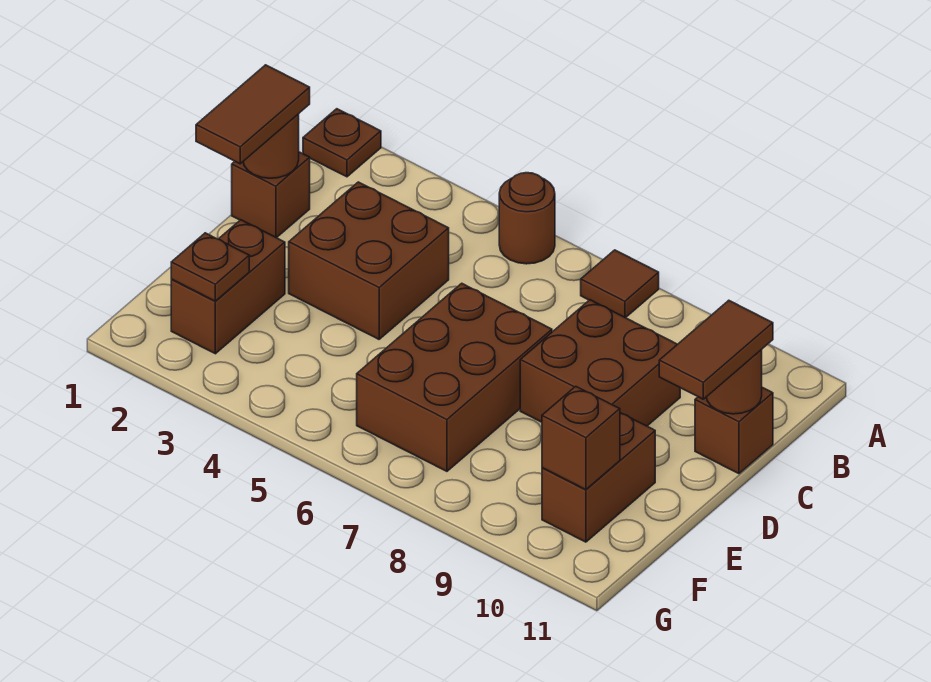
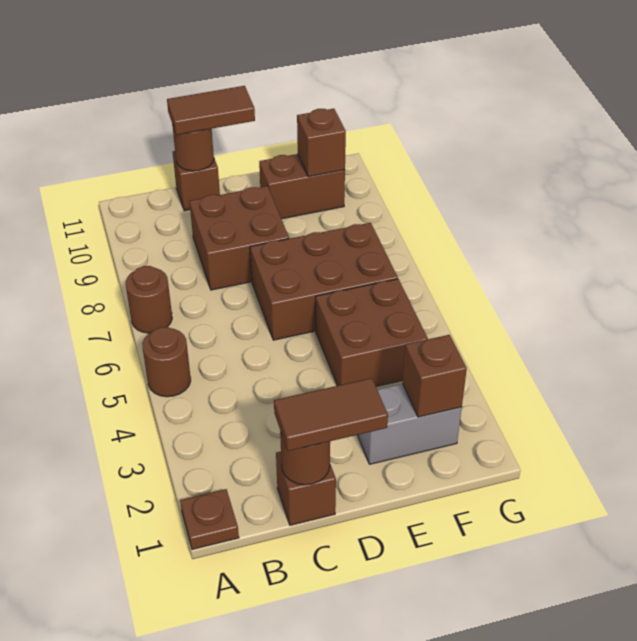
brown 1x1 tile [581,250,659,318] -> brown 1x1 round brick [126,266,172,333]
brown 2x2 brick [289,182,449,339] -> brown 2x2 brick moved to [316,279,428,387]
brown 1x2 brick [171,220,285,354] -> grey 1x2 brick [358,384,462,464]
brown 1x1 plate [171,233,249,301] -> brown 1x1 brick [402,335,467,417]

